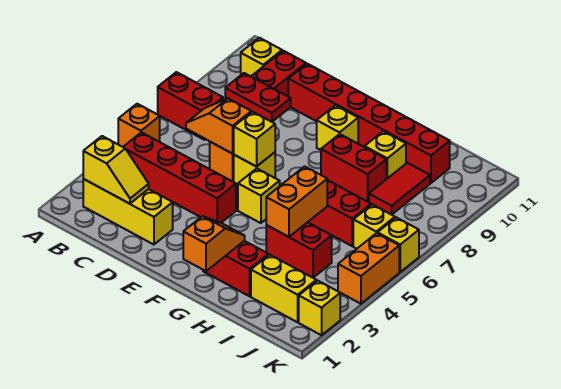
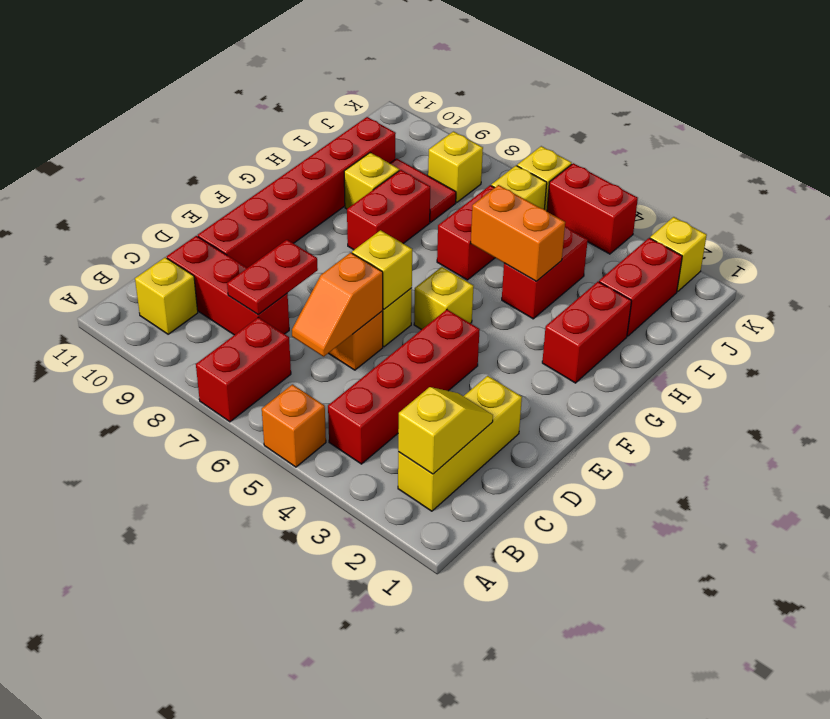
yellow 1x1 brick [317,105,358,150] -> yellow 1x1 brick moved to [428,132,483,202]
orange 1x2 slope [183,216,245,271] -> none
yellow 1x2 brick [251,255,316,322] -> red 1x2 brick [599,238,682,336]
orange 1x2 brick [338,233,399,304] -> red 1x2 brick [547,163,638,254]

